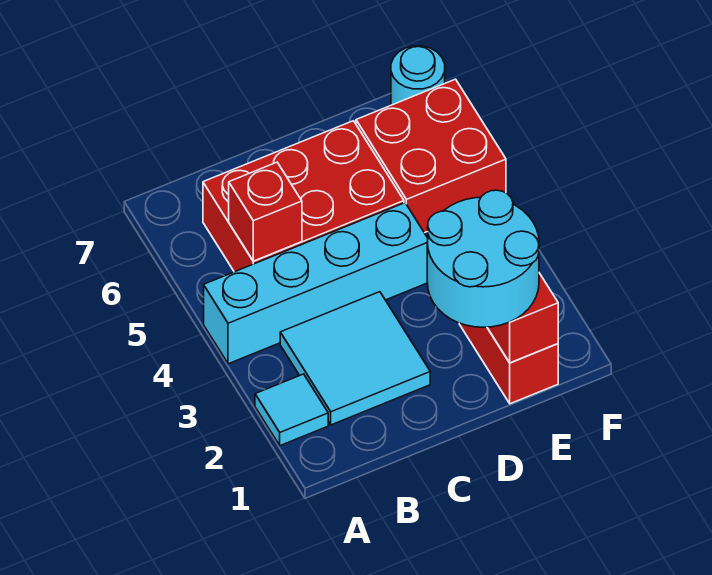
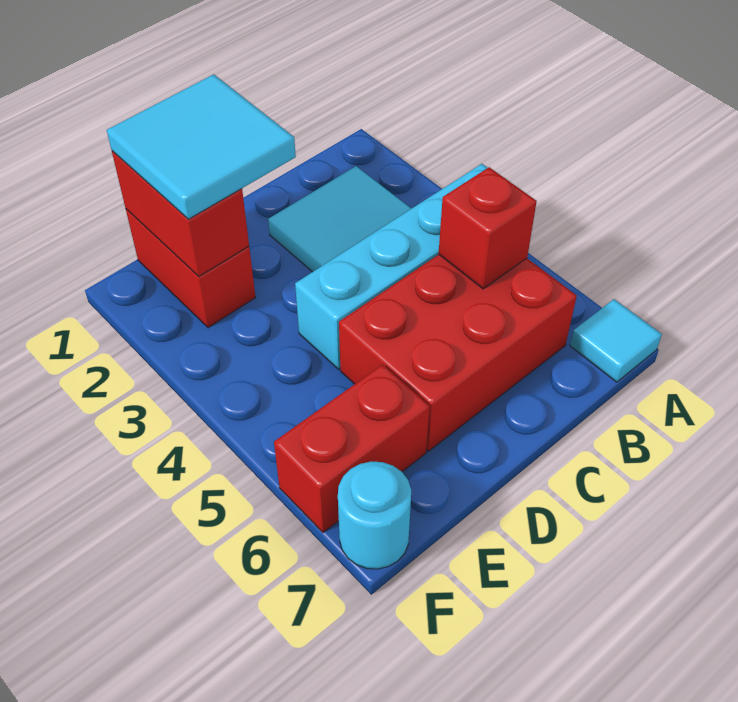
cyan 1x1 tile [255,374,328,446] -> cyan 1x1 tile moved to [570,299,662,382]
cyan 2x2 round brick [427,190,539,327] -> cyan 2x2 tile [107,74,296,219]
red 2x2 brick [356,79,506,233] -> red 1x2 brick [274,364,430,533]

